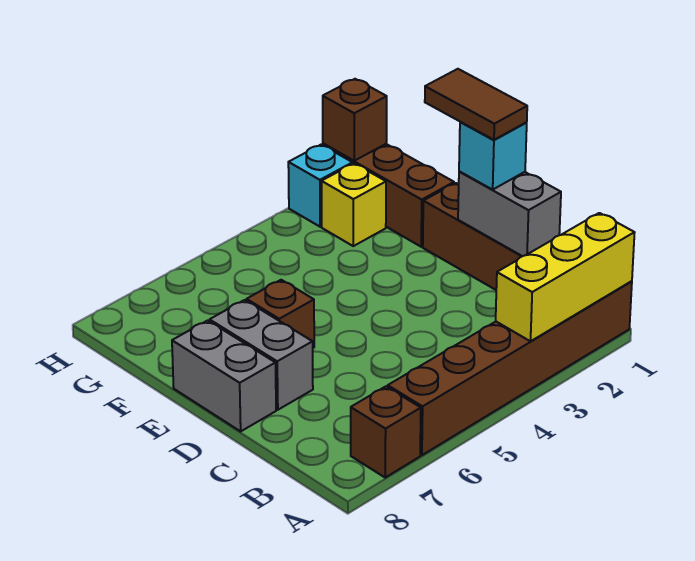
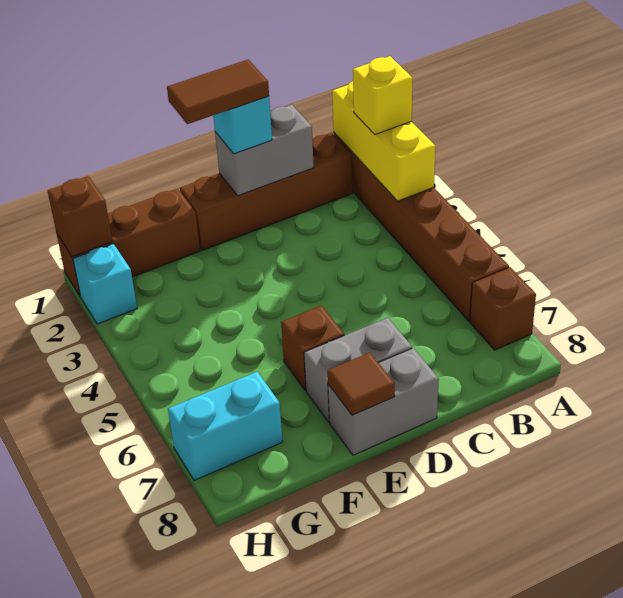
none -> brown 1x1 tile [328,352,395,415]
yellow 1x1 brick [321,163,386,246] -> yellow 1x1 brick moved to [353,56,412,134]
none -> cyan 1x2 brick [168,372,283,480]

